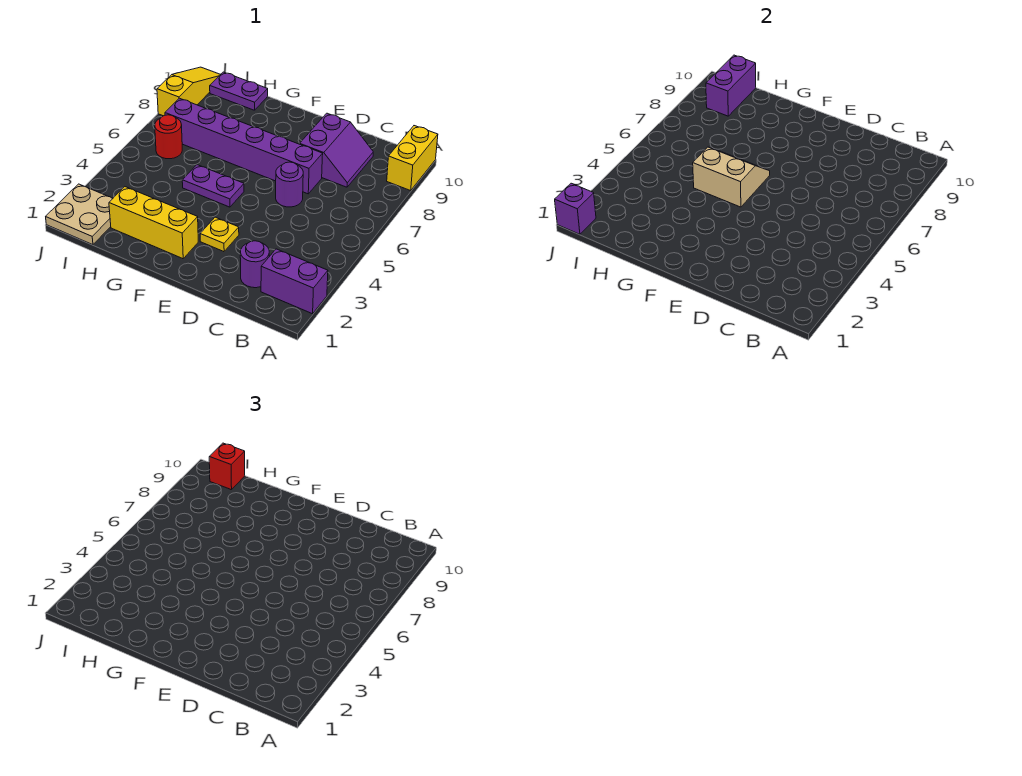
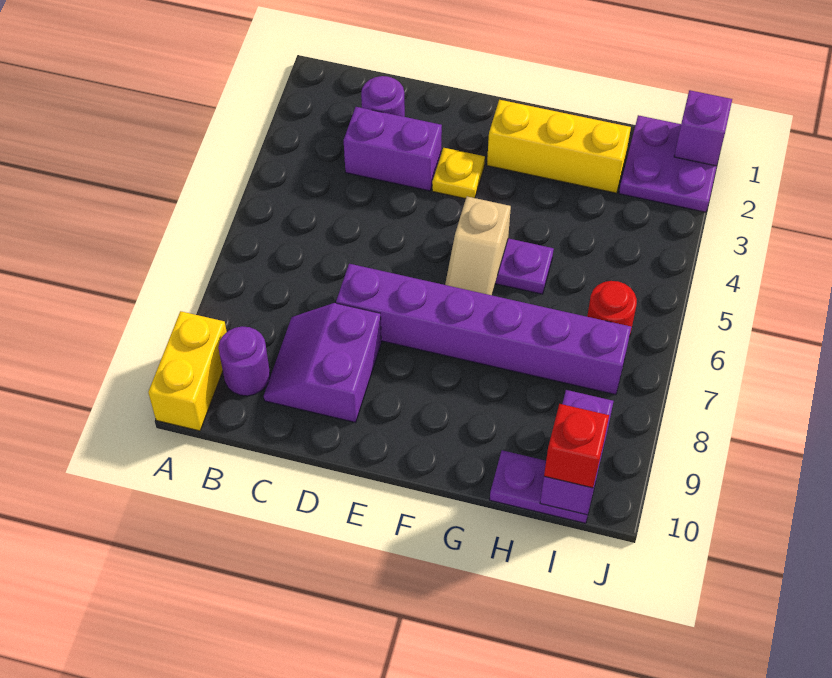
purple 1x2 brick [261,249,328,314] -> purple 1x2 brick moved to [344,107,442,191]
purple 1x1 round brick [276,162,303,207] -> purple 1x1 round brick moved to [218,326,270,396]
tan 2x2 slope [693,147,770,207] -> tan 1x2 slope [445,197,511,295]
tan 2x2 plate [46,184,113,245] -> purple 2x2 plate [619,115,717,212]
yellow 1x3 slope [157,67,221,116] -> none

